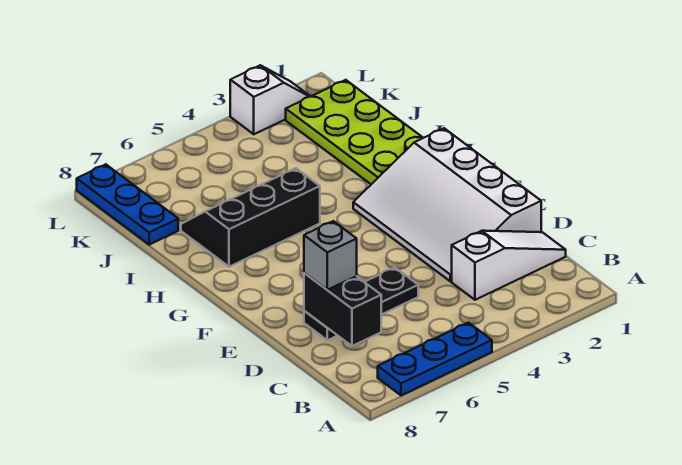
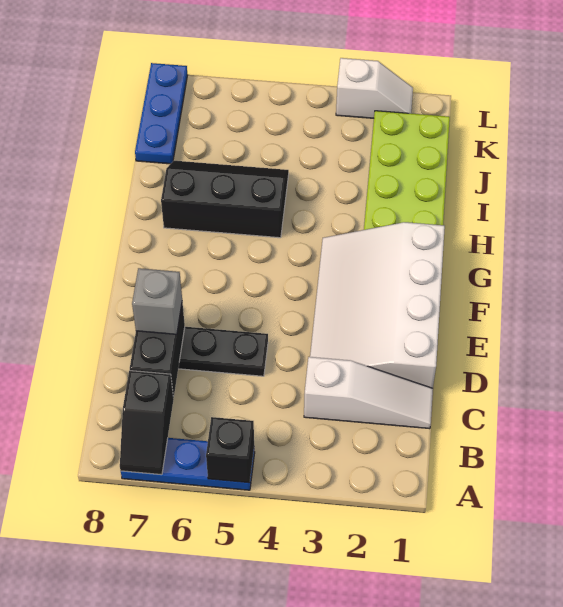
none -> black 1x1 brick [206,417,254,483]
none -> black 1x2 slope [120,371,174,475]

